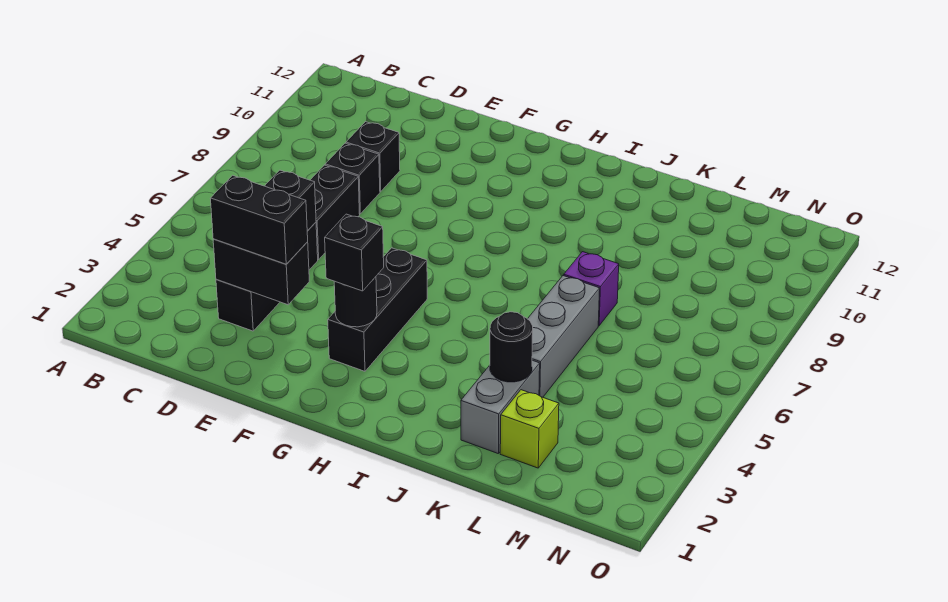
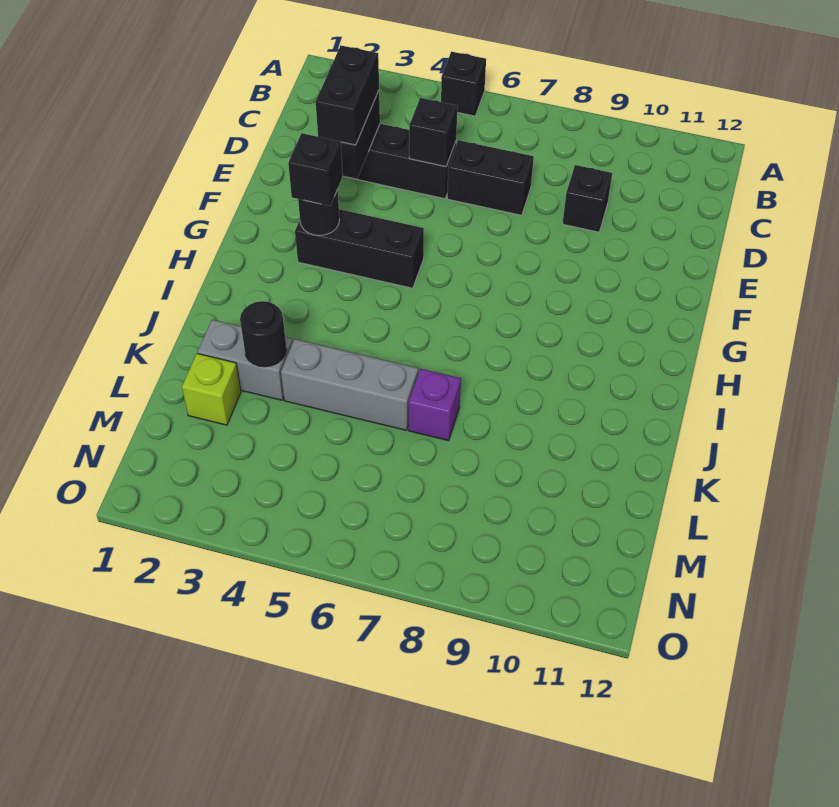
black 1x1 brick [325,143,380,214] -> black 1x1 brick moved to [441,52,486,116]

